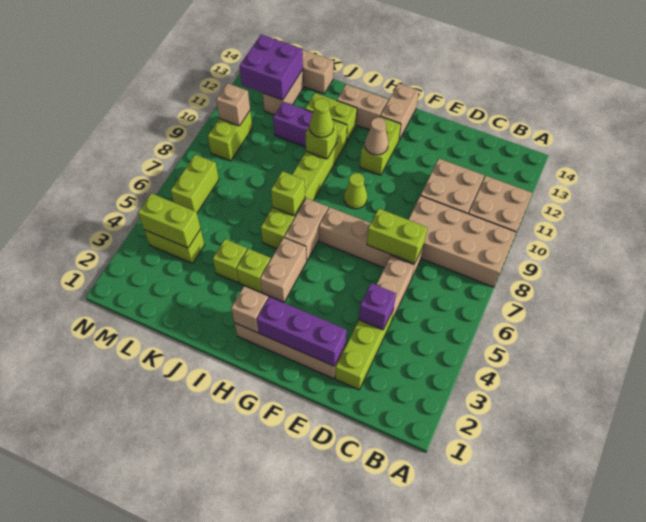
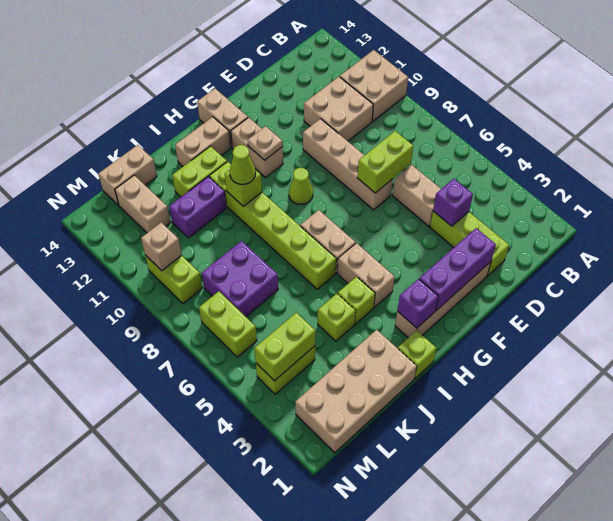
tan 2x4 brick [408,196,516,287] -> tan 2x4 brick moved to [295,330,417,453]
tan 1x4 brick [319,207,424,277] -> tan 1x4 brick turned to [303,119,393,210]
lime 1x2 brick [360,116,401,175] -> tan 1x2 brick [231,117,283,177]
tan 1x1 cone [365,118,388,155] -> tan 1x1 plate [248,126,283,160]
tan 1x1 brick [231,286,268,333] -> purple 1x1 brick [397,279,438,328]
lime 1x1 brick [271,171,305,216] -> lime 1x1 brick moved to [398,330,436,378]
purple 2x2 brick [240,35,303,100] -> purple 2x2 brick moved to [202,241,278,316]

